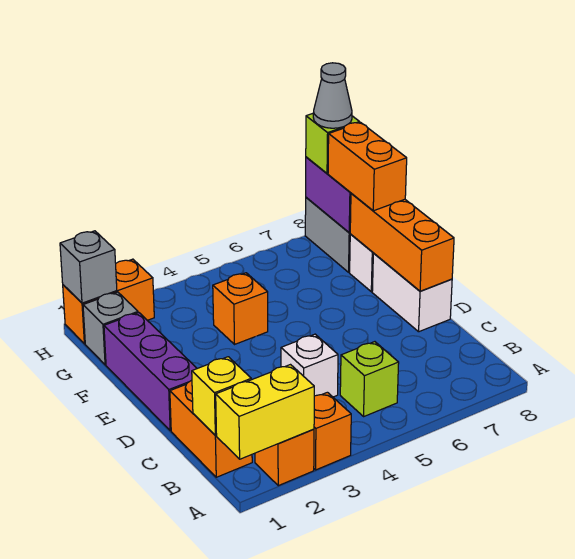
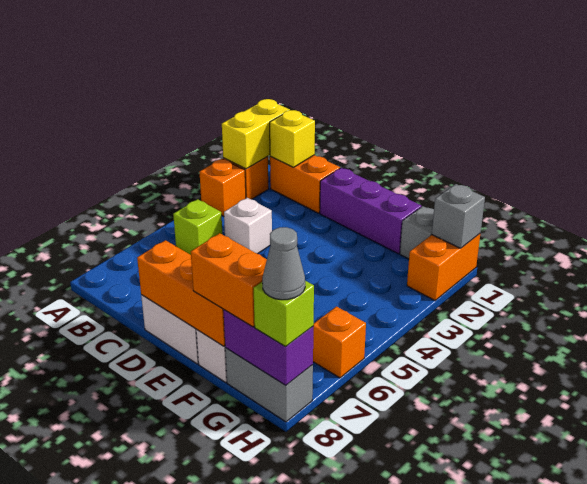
orange 1x1 brick [213,273,268,344] -> orange 1x1 brick moved to [313,307,366,378]

